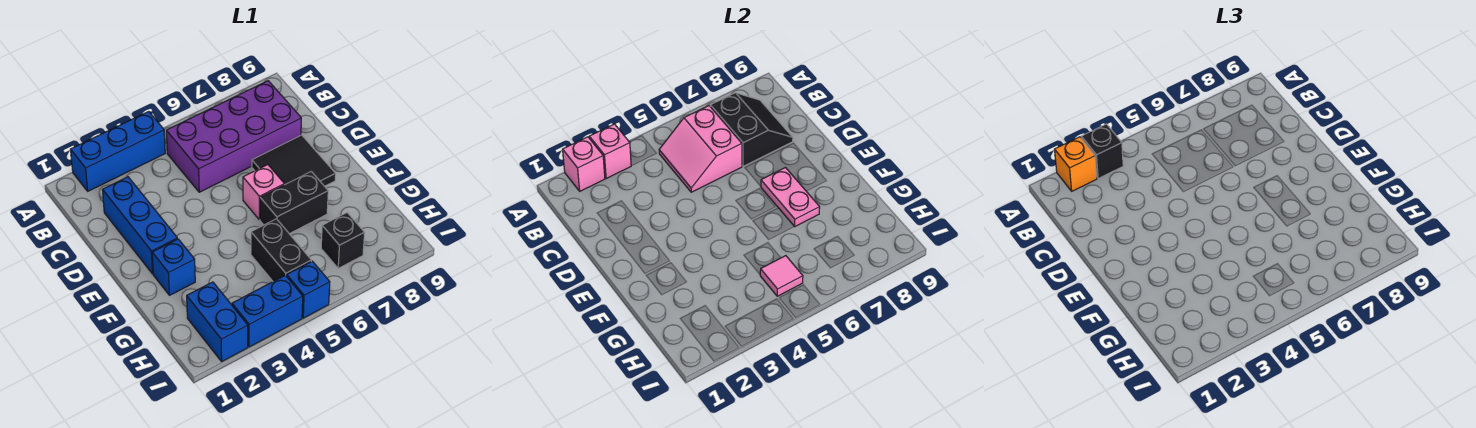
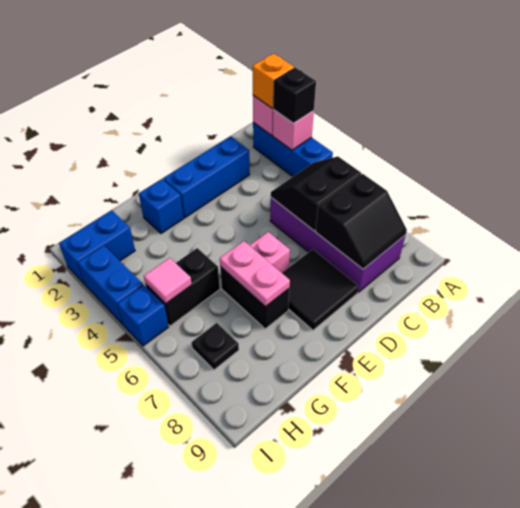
pink 2x2 slope [659,106,742,192] -> black 2x2 slope [271,157,361,231]
pink 1x2 plate [761,167,820,227] -> pink 1x2 plate turned to [220,241,290,307]
black 1x1 brick [321,213,365,268] -> black 1x1 plate [192,323,239,370]

